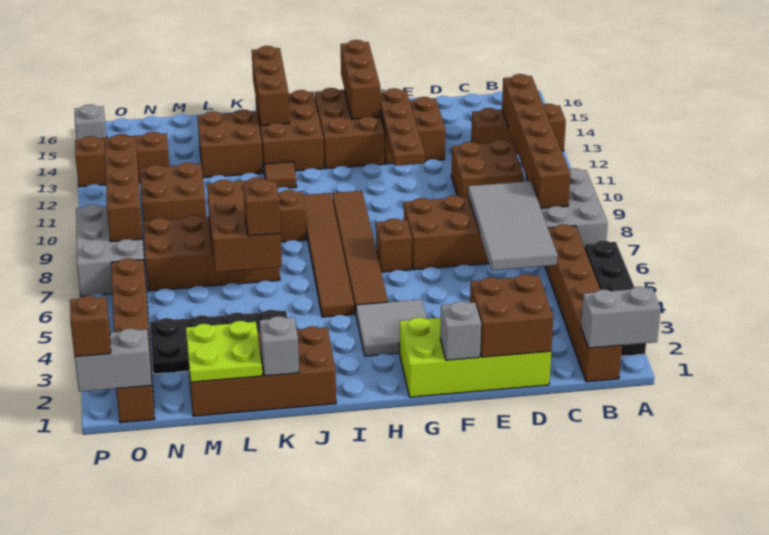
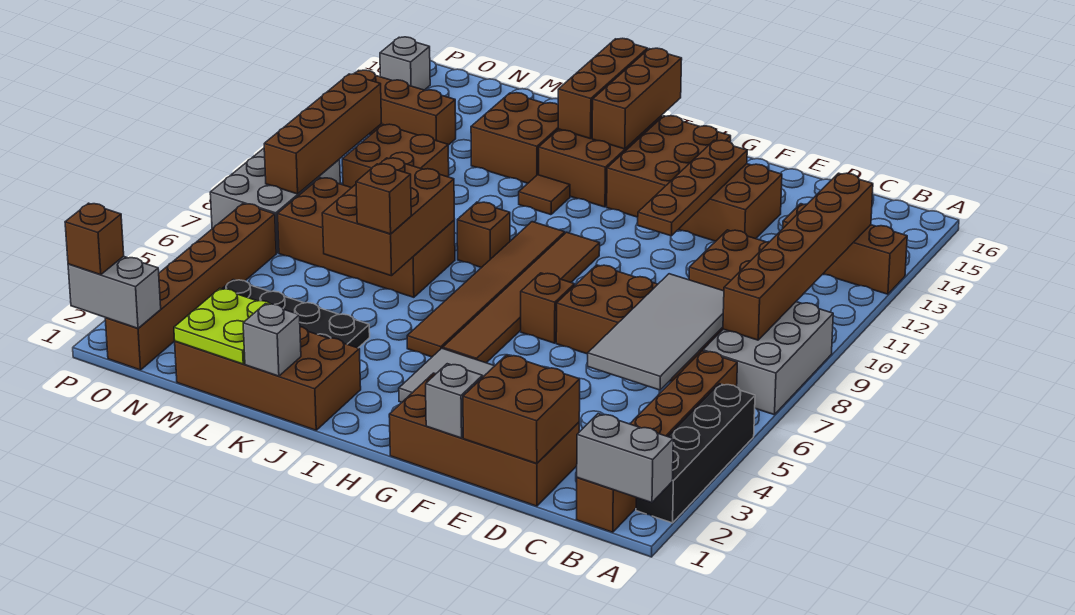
lime 2x4 brick [399,317,551,397] -> brown 2x4 brick [389,373,579,506]
brown 1x3 brick [341,40,380,119] -> brown 1x3 brick moved to [592,48,682,149]

